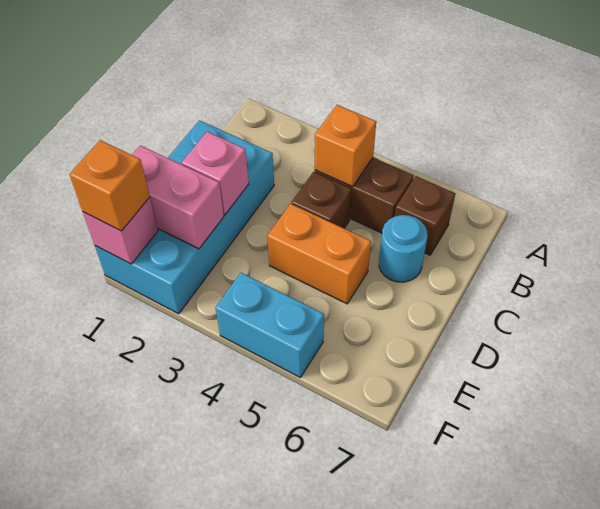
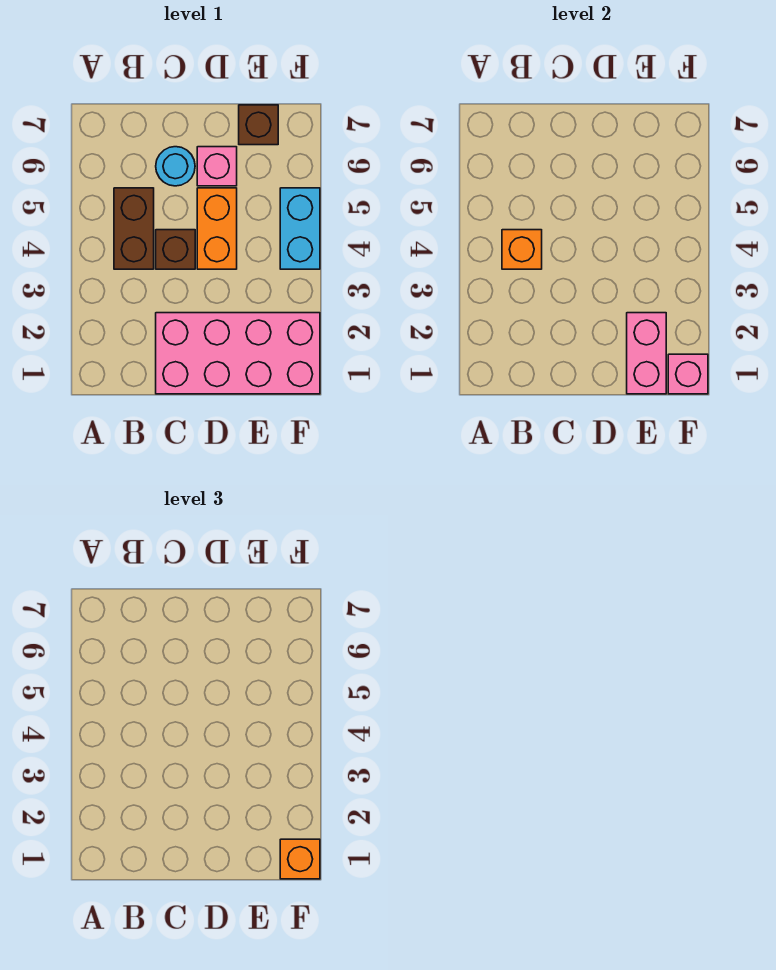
brown 1x1 brick [395,176,455,255] -> brown 1x1 brick moved to [239,105,278,145]
cyan 2x4 brick [95,120,274,314] -> pink 2x4 brick [156,313,320,394]
pink 1x1 brick [182,132,249,215] -> pink 1x1 brick moved to [197,147,237,186]

